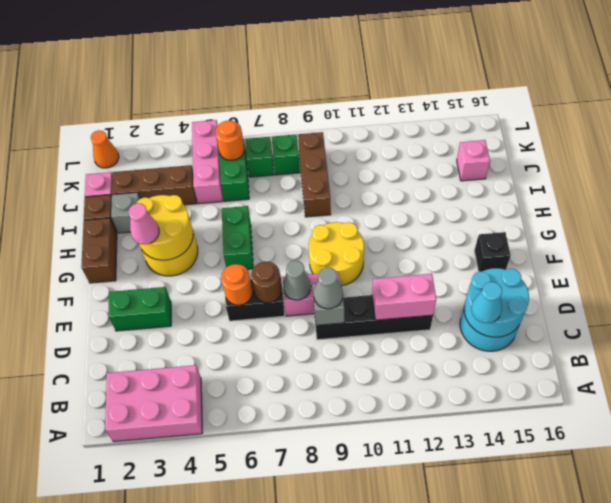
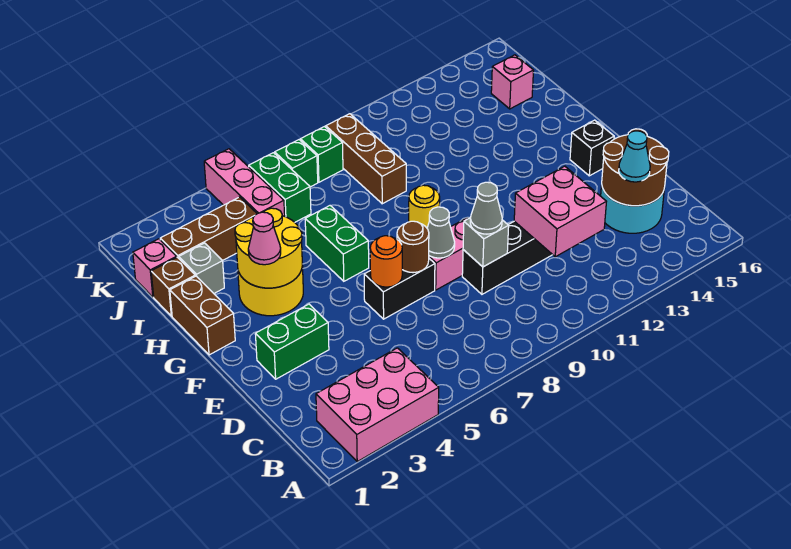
cyan 2x2 round brick [464,268,529,337] -> brown 2x2 round brick [602,129,669,206]
pink 1x2 brick [372,274,436,320] -> pink 2x2 brick [514,166,606,257]
yellow 2x2 round brick [309,222,364,286] -> yellow 1x1 round brick [409,185,440,228]
orange 1x1 round brick [215,121,245,160] -> none
orange 1x1 cone [91,130,119,168] -> none

